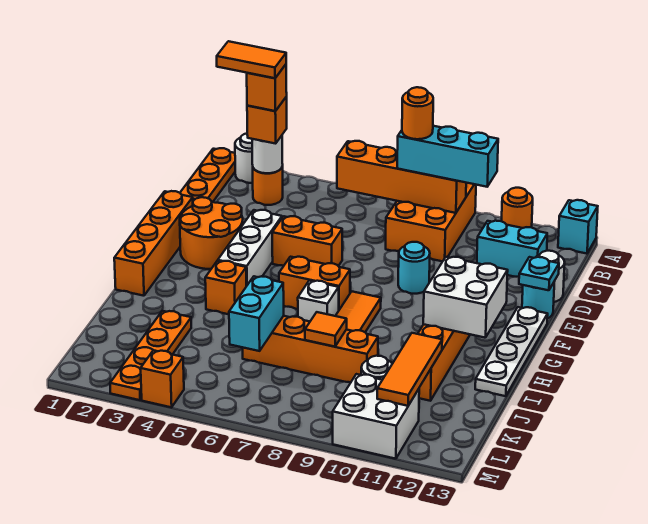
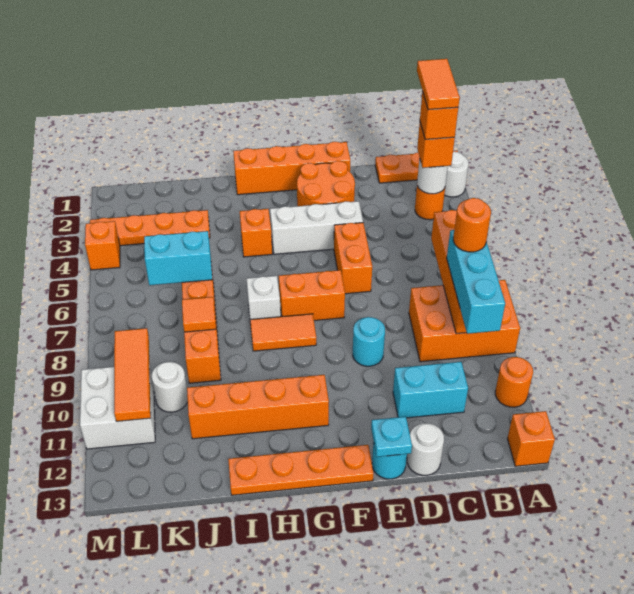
cyan 1x1 brick [558,200,598,254] -> orange 1x1 brick [507,411,555,466]
cyan 1x2 brick [477,220,547,277] -> cyan 1x2 brick turned to [393,362,468,418]
white 1x4 plate [475,307,548,396] -> orange 1x4 plate [228,445,373,495]
orange 1x2 brick [279,257,350,310] -> orange 1x2 brick turned to [279,270,345,321]
white 2x2 brick [423,257,508,338] -> none
orange 1x3 tile [377,333,442,406] -> orange 1x3 tile turned to [114,328,151,421]

